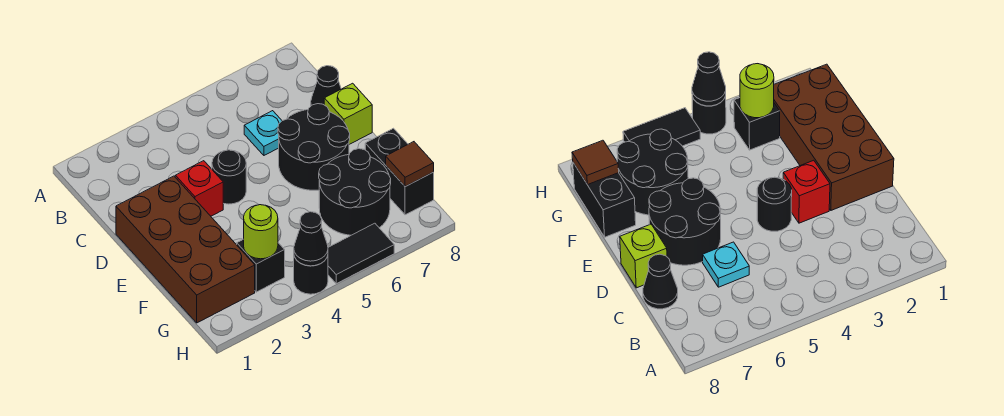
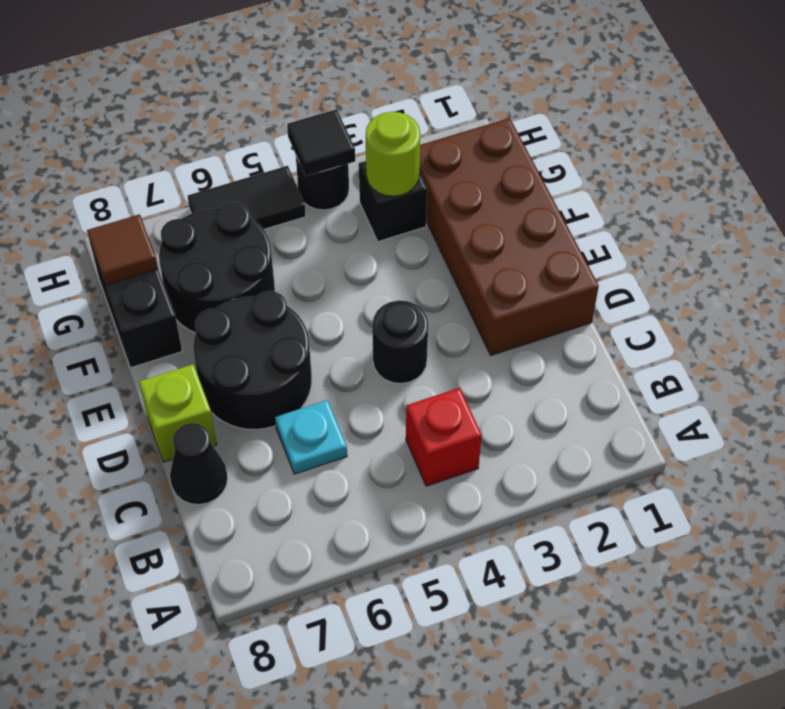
red 1x1 brick [175,161,223,216] -> red 1x1 brick moved to [406,388,482,486]
black 1x1 cone [294,212,328,266] -> black 1x1 tile [287,109,355,176]

